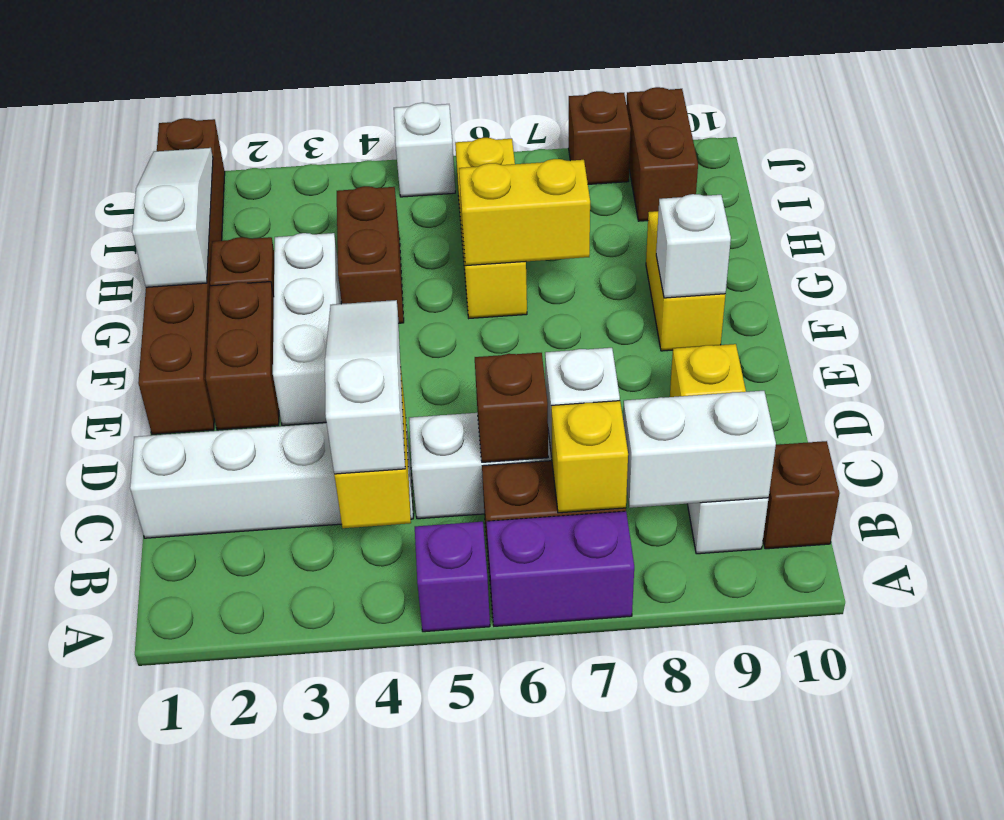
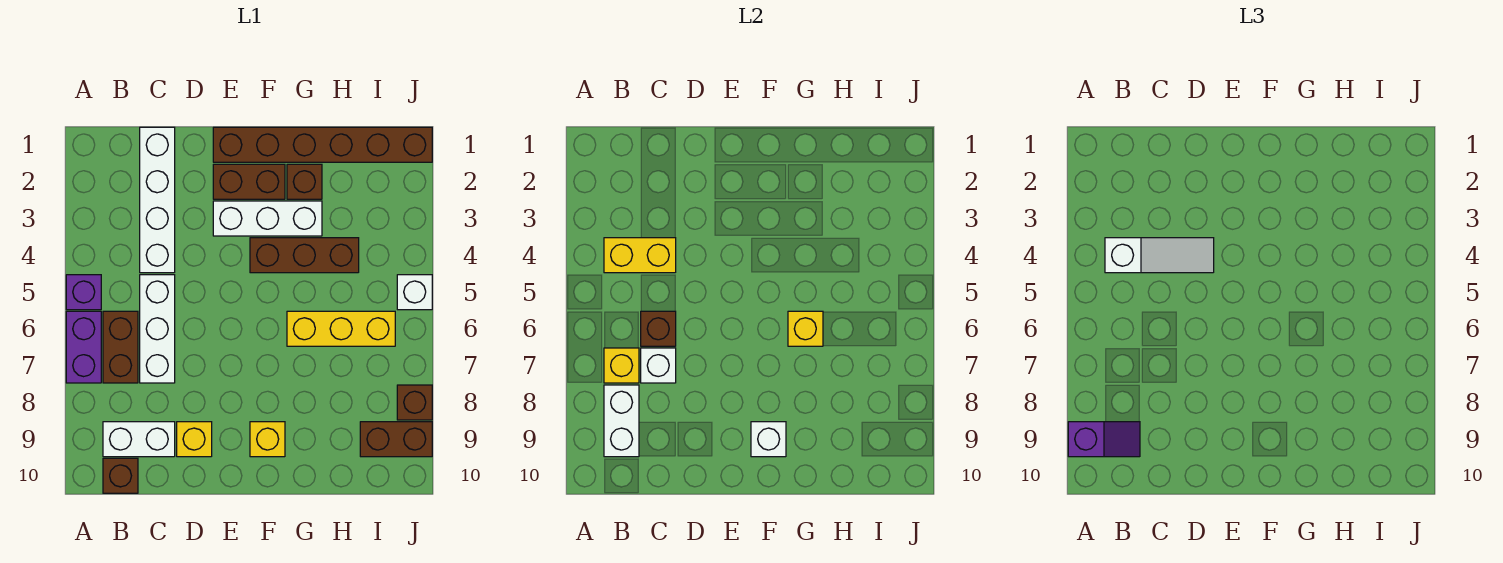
none -> purple 1x2 slope [1068,422,1140,457]
yellow 1x2 brick [646,211,725,351] -> yellow 1x1 brick [250,422,285,457]
white 1x3 slope [132,148,213,287] -> none
brown 1x2 brick [337,186,404,323] -> brown 1x3 brick [250,238,359,273]
yellow 1x2 brick [459,159,590,266] -> yellow 1x1 brick [788,311,823,346]

